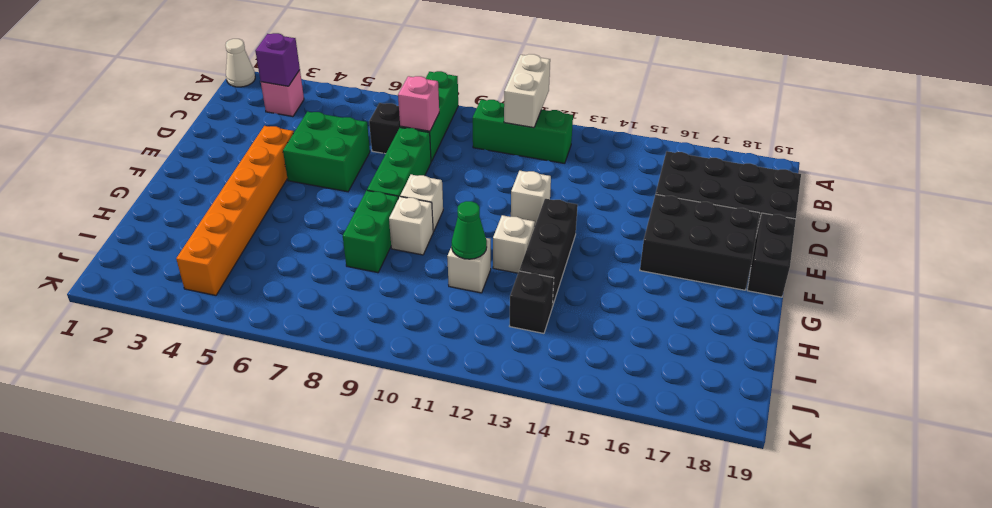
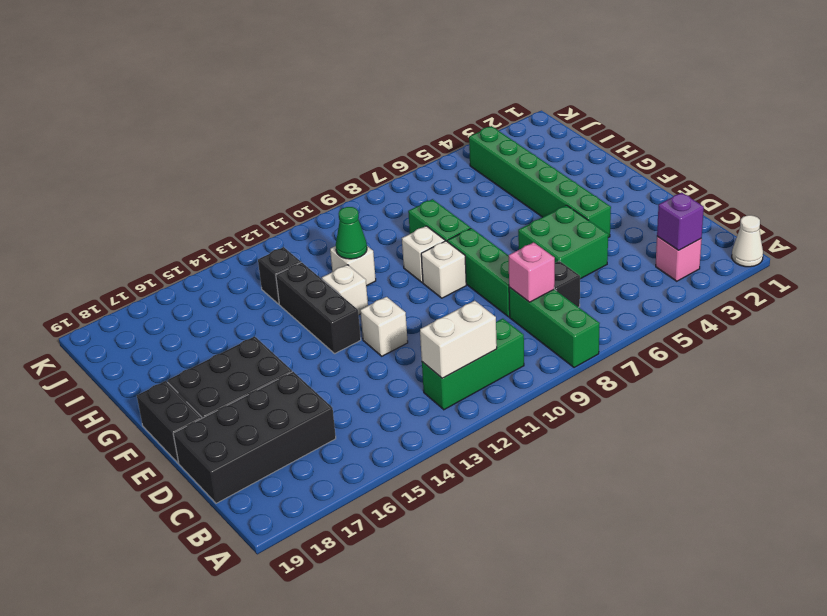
white 1x2 brick [504,54,550,128] -> white 1x2 brick turned to [420,301,497,378]
orange 1x6 brick [176,126,294,295] -> green 1x6 brick [469,126,611,238]

